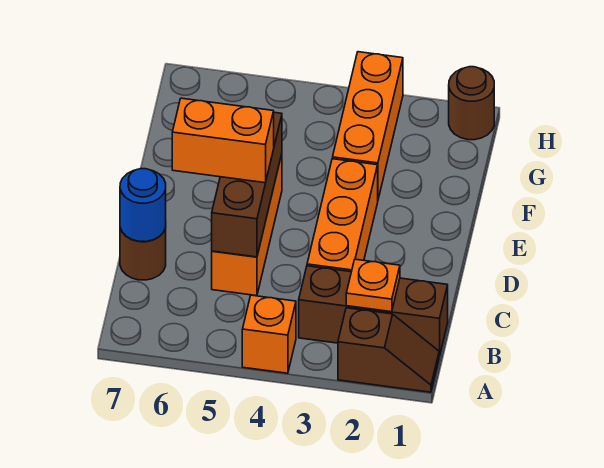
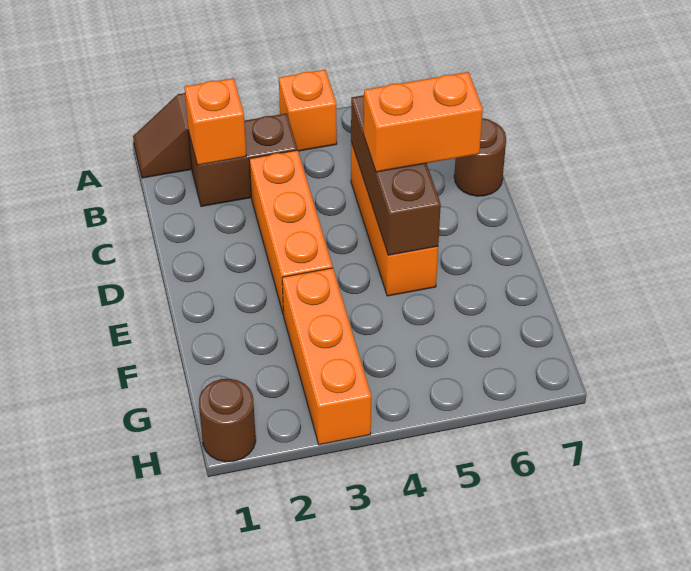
brown 1x3 brick [299,266,448,356] -> brown 1x2 brick [189,113,297,206]
orange 1x1 plate [346,259,400,312] -> orange 1x1 brick [185,78,246,165]
blue 1x1 round brick [120,169,166,242] -> none

